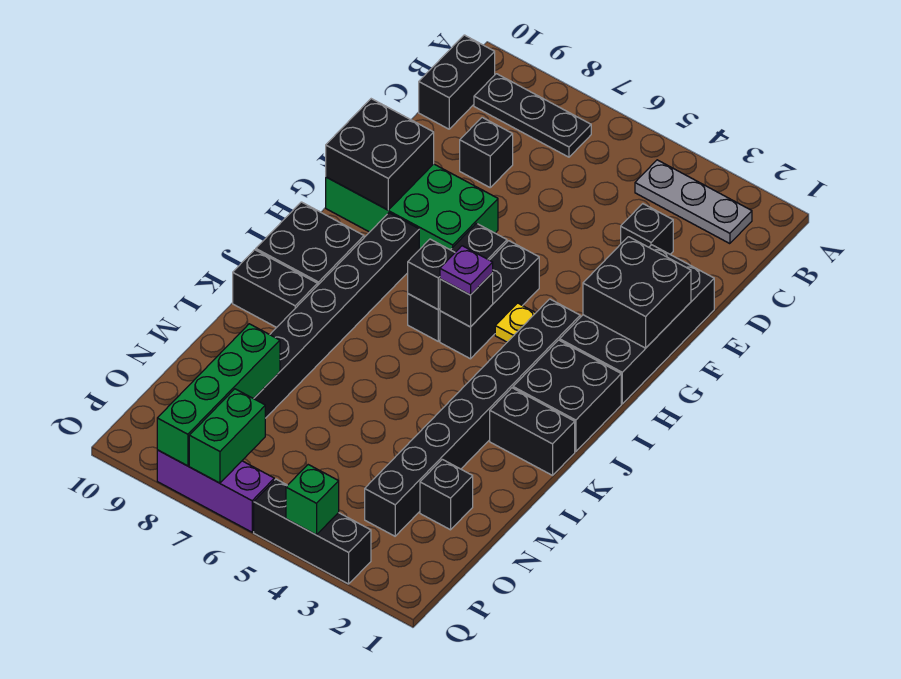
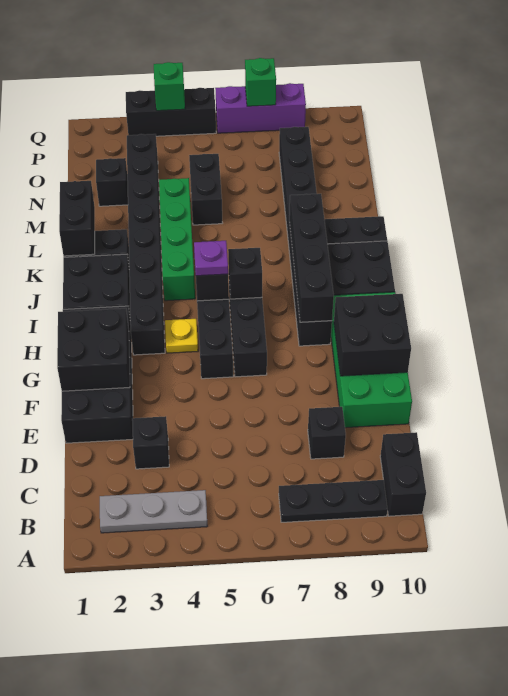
green 2x4 brick [326,164,498,250] -> green 2x4 brick turned to [331,292,412,428]
none -> black 1x4 brick [289,194,334,322]
none -> black 1x2 brick [59,181,95,256]
none -> black 1x2 brick [189,154,222,225]
green 1x4 brick [157,324,280,466] -> green 1x4 brick moved to [159,178,195,301]
green 1x2 brick [189,389,265,483] -> green 1x1 brick [245,58,276,106]

